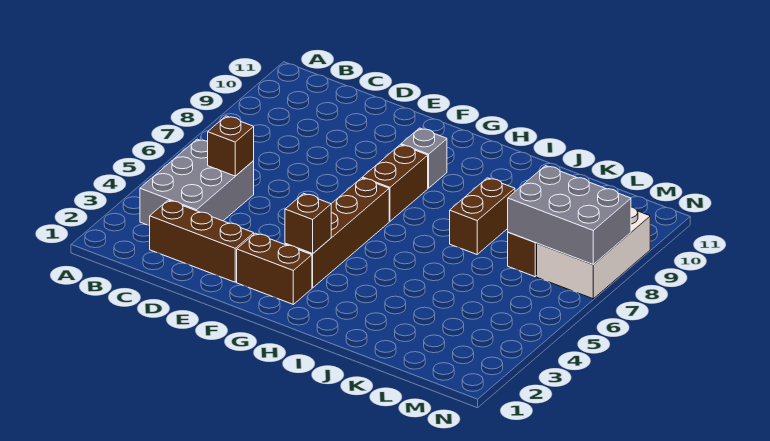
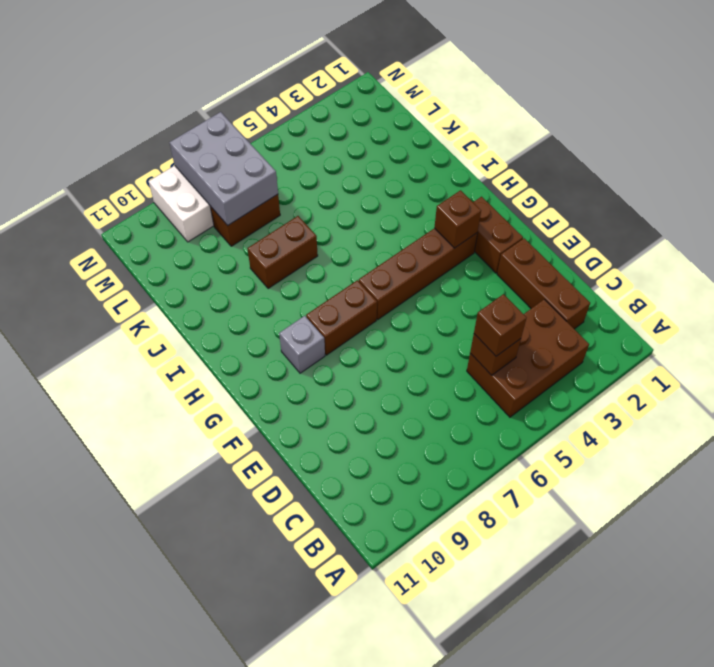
grey 2x3 brick [140,139,254,225] -> brown 2x3 brick [467,299,589,417]
none -> brown 1x1 brick [474,294,527,356]

